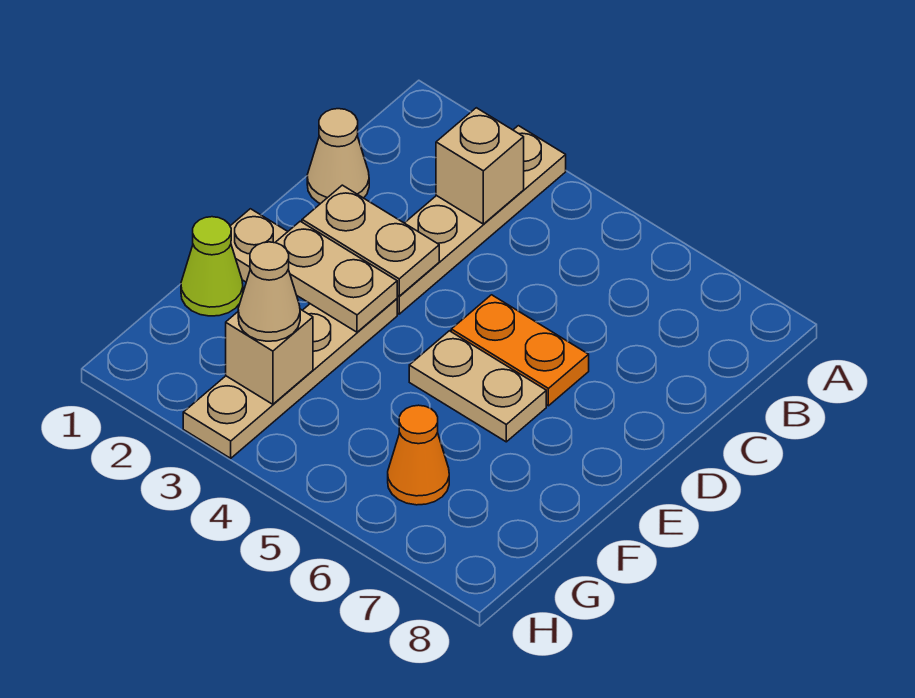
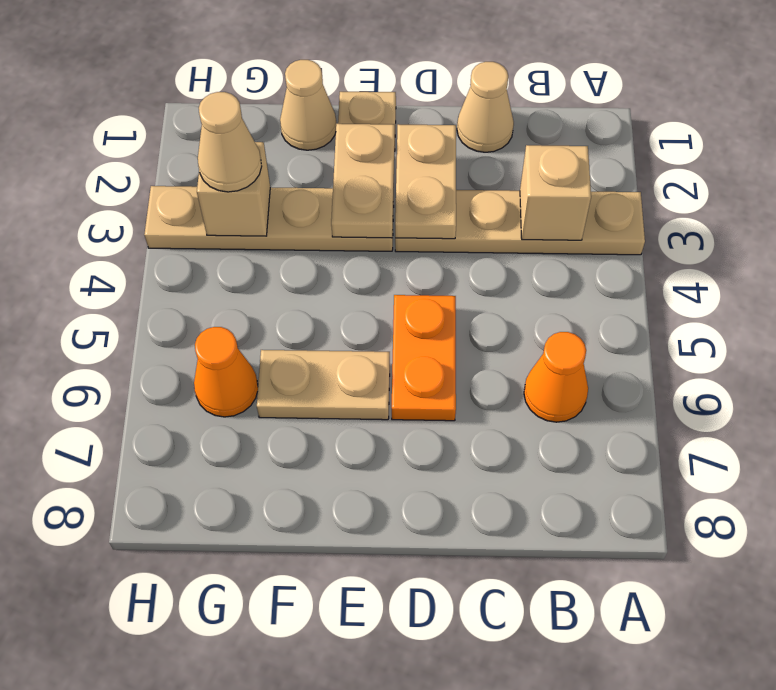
none -> orange 1x1 cone [524,332,588,422]
tan 1x2 plate [409,331,546,442] -> tan 1x2 plate turned to [257,350,390,420]
lime 1x1 cone [181,217,243,316] -> tan 1x1 cone [280,60,336,150]

